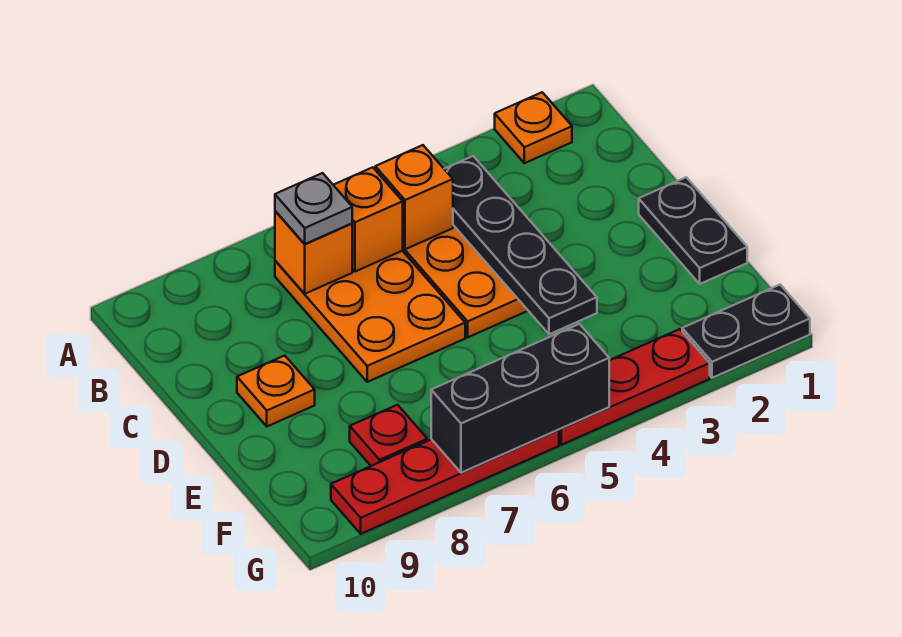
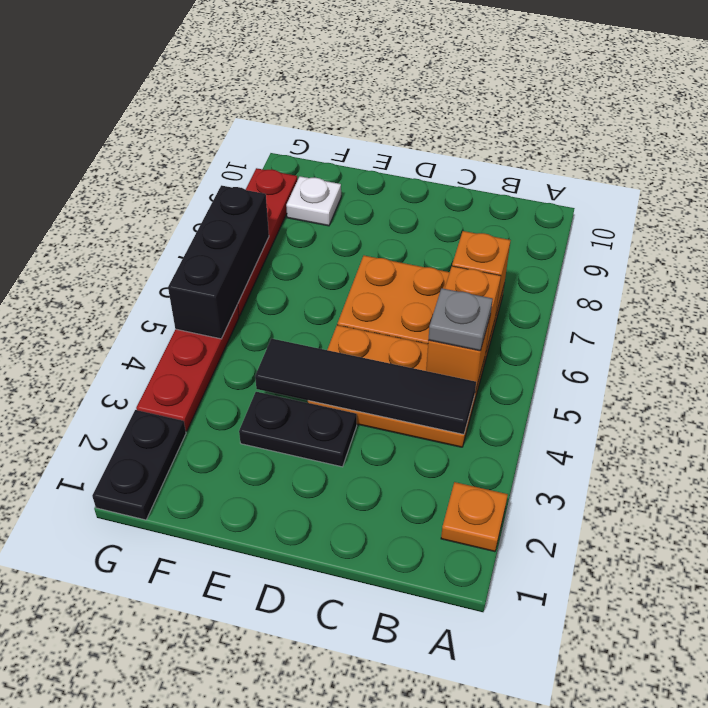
black 1x4 plate [445,156,597,334] -> black 1x4 tile [255,338,476,434]
grey 1x1 plate [275,173,352,244] -> grey 1x1 plate moved to [428,288,493,351]
black 1x2 plate [639,177,747,284] -> black 1x2 plate moved to [239,392,357,467]
orange 1x1 plate [237,356,315,426] -> none
red 1x1 plate [350,405,427,466] -> none
none -> white 1x1 plate [286,176,341,226]

